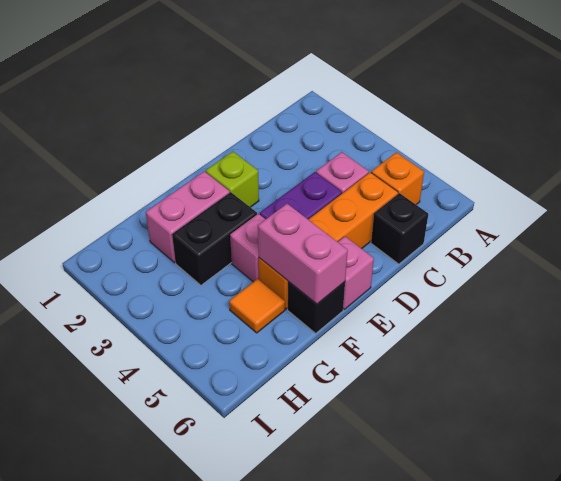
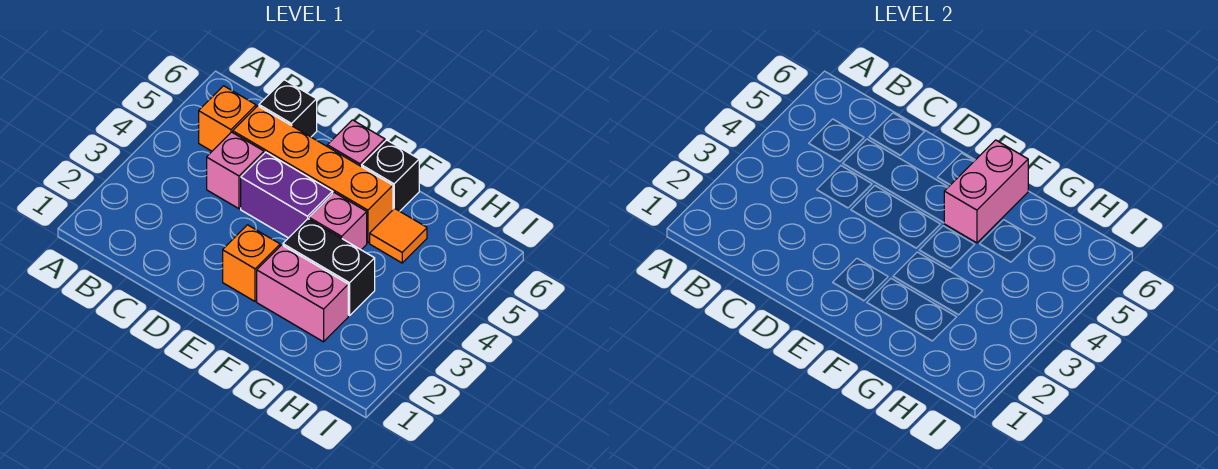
lime 1x1 brick [206,151,259,207] -> orange 1x1 brick [223,225,280,301]

